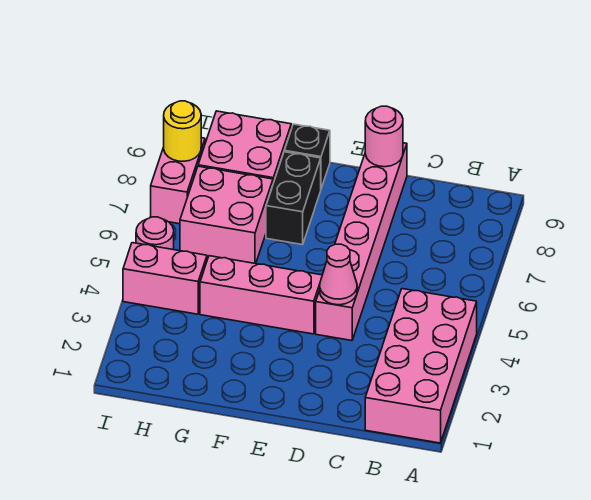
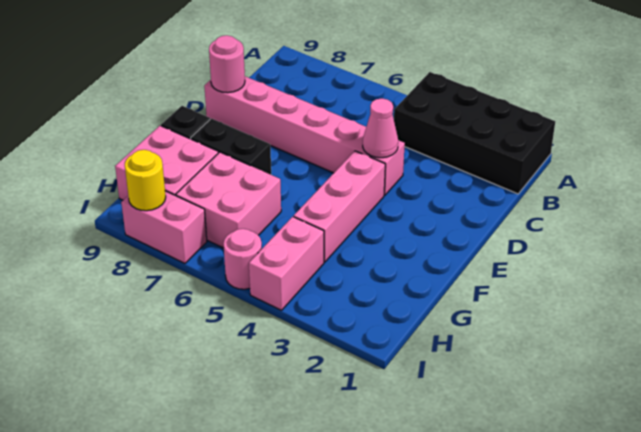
pink 2x4 brick [365,289,477,443] -> black 2x4 brick [394,72,555,194]

